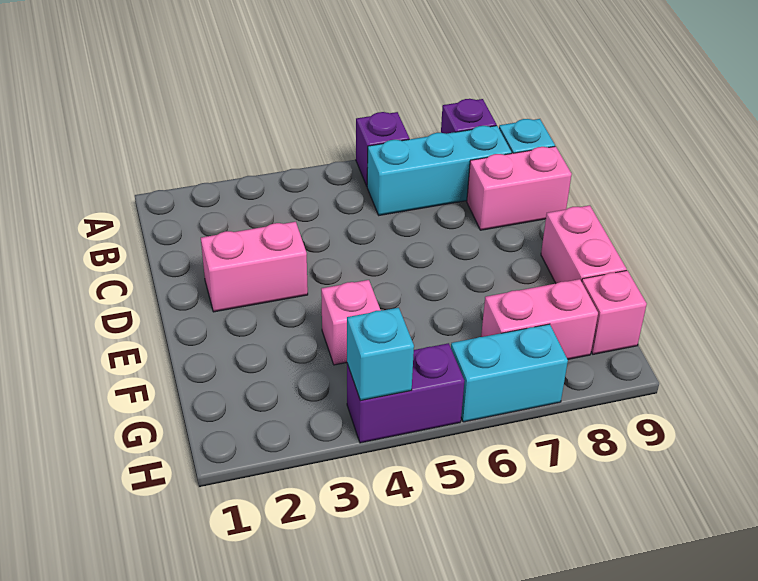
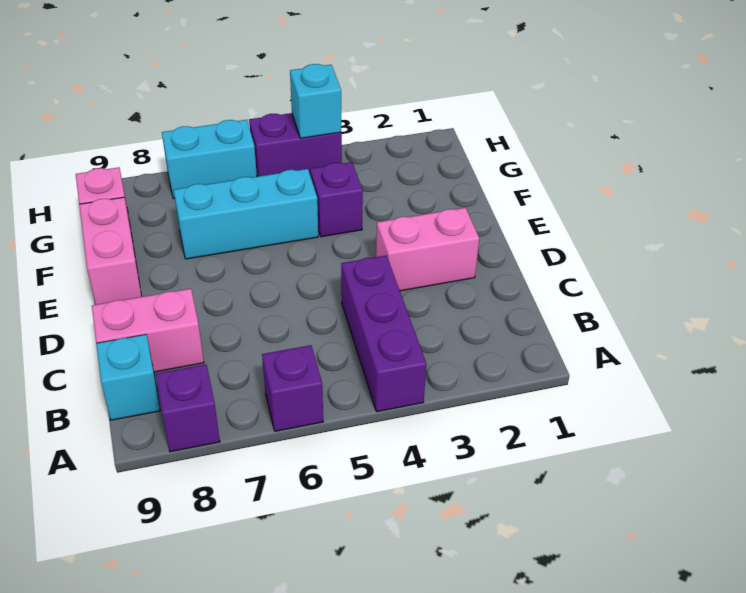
none -> purple 1x3 brick [341,256,426,412]
cyan 1x3 brick [367,126,511,215] -> cyan 1x3 brick moved to [174,169,318,259]
pink 1x1 brick [321,280,381,365] -> purple 1x1 brick [310,162,363,237]
pink 1x2 brick [481,279,598,359] -> none

